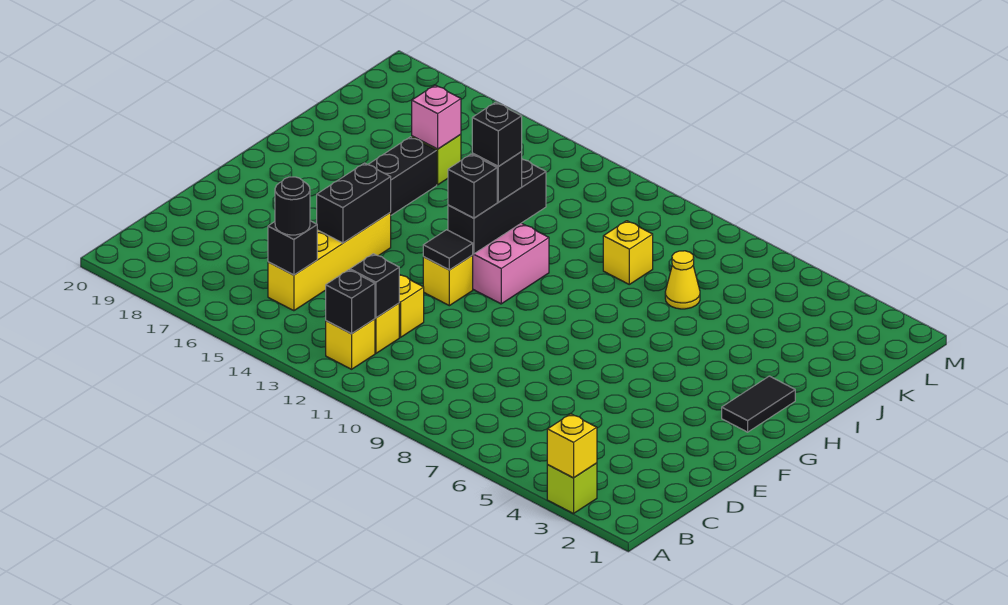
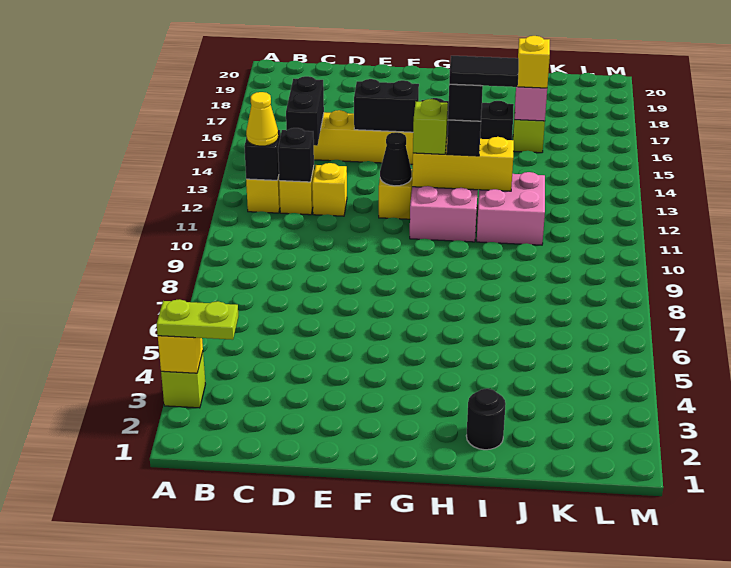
none -> lime 1x2 plate [157,299,238,340]
black 1x1 brick [268,221,317,275] -> black 1x2 brick [286,76,324,146]
black 1x1 round brick [275,177,310,235] -> black 1x1 round brick moved to [466,389,506,450]
black 1x1 tile [423,230,473,270] -> black 1x1 cone [380,132,412,186]
black 1x2 tile [722,376,795,432] -> black 1x2 tile moved to [449,56,519,87]
black 1x3 brick [448,159,546,254] -> yellow 1x3 brick [412,137,514,191]
black 1x1 brick [448,154,497,218] -> lime 1x1 brick [413,99,448,154]
none -> pink 2x2 brick [477,172,545,245]
yellow 1x1 cone [665,251,700,309] -> yellow 1x1 cone moved to [246,92,278,146]
yellow 1x1 brick [603,221,653,284] -> yellow 1x1 brick moved to [518,36,550,88]

